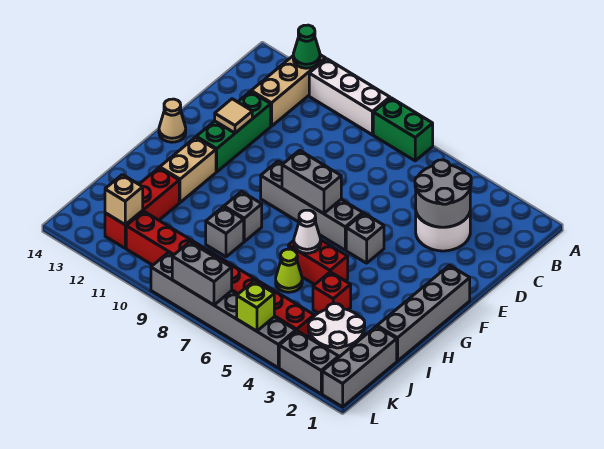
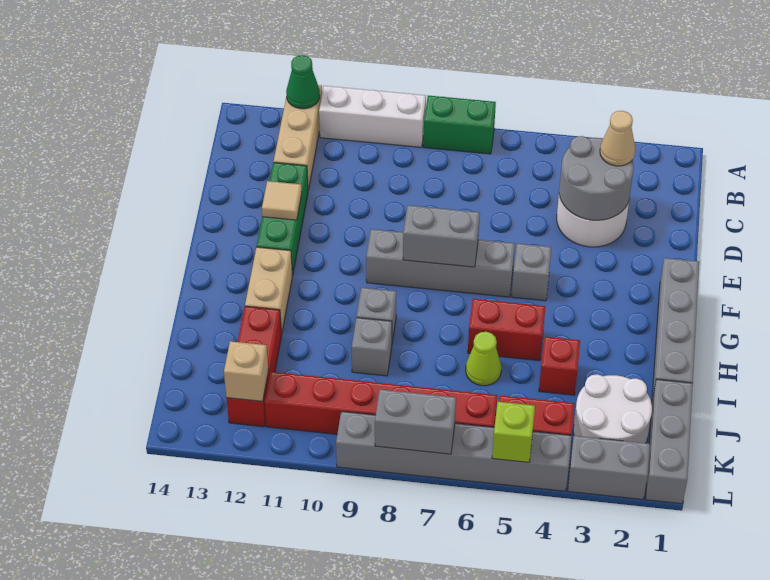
tan 1x1 cone [159,99,186,142] -> tan 1x1 cone moved to [600,111,635,166]
white 1x1 cone [294,210,321,253] -> none

